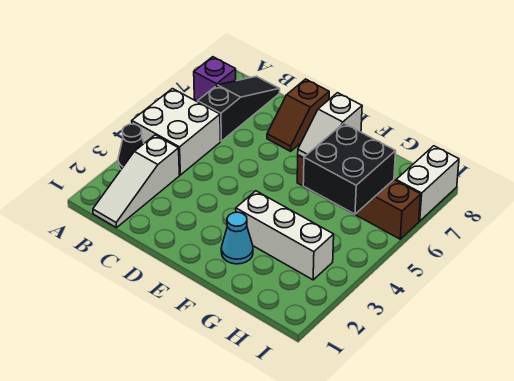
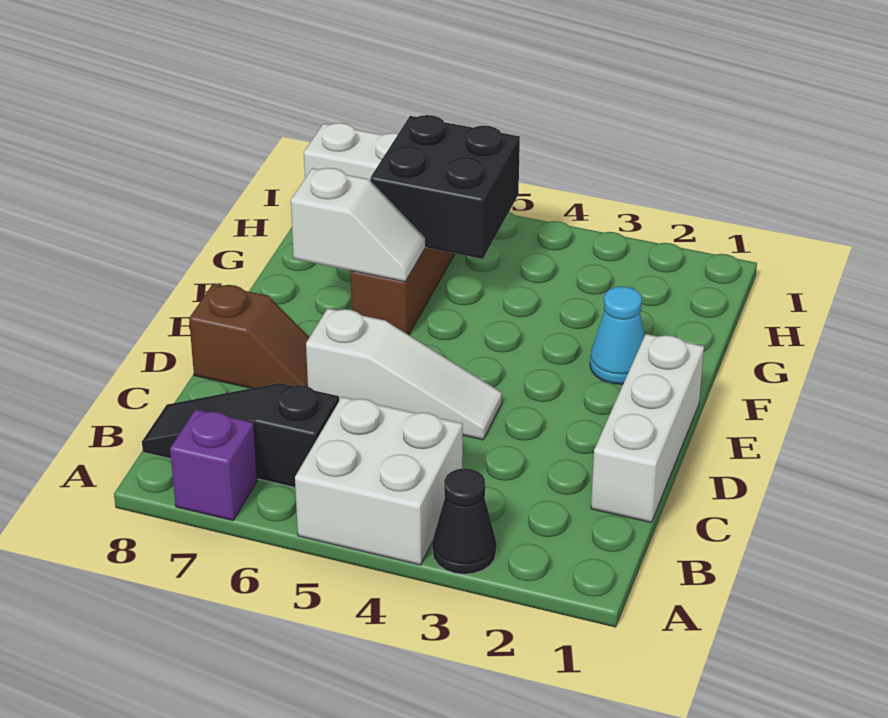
white 1x3 slope [93,135,179,228] -> white 1x3 slope moved to [306,308,502,440]
white 1x3 brick [236,191,334,280] -> white 1x3 brick moved to [591,334,704,522]

